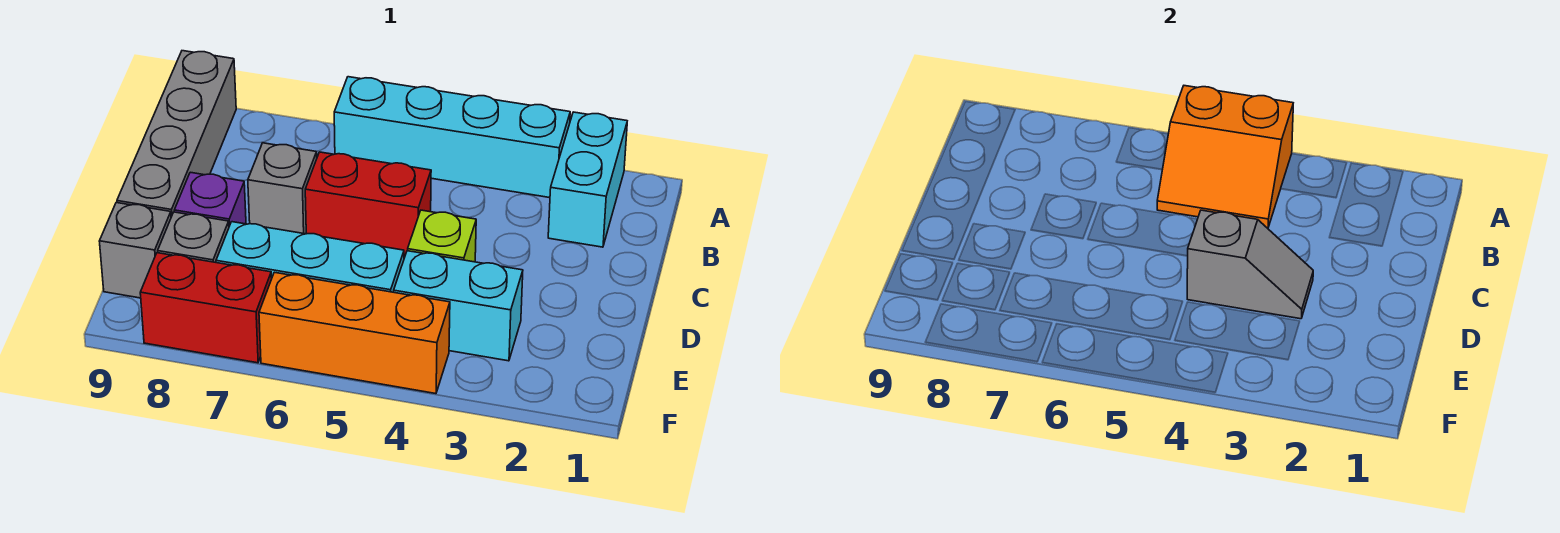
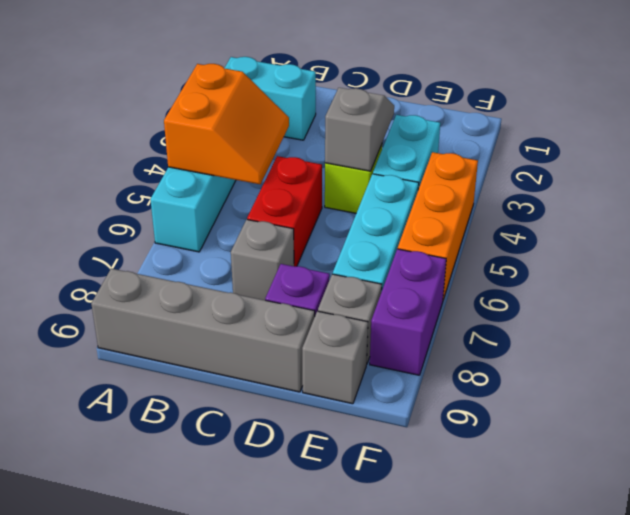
red 1x2 brick [140,253,272,363] -> purple 1x2 brick [370,249,446,375]

